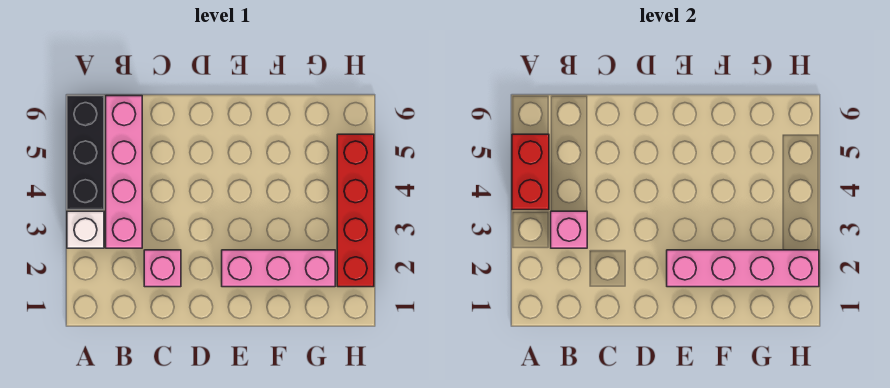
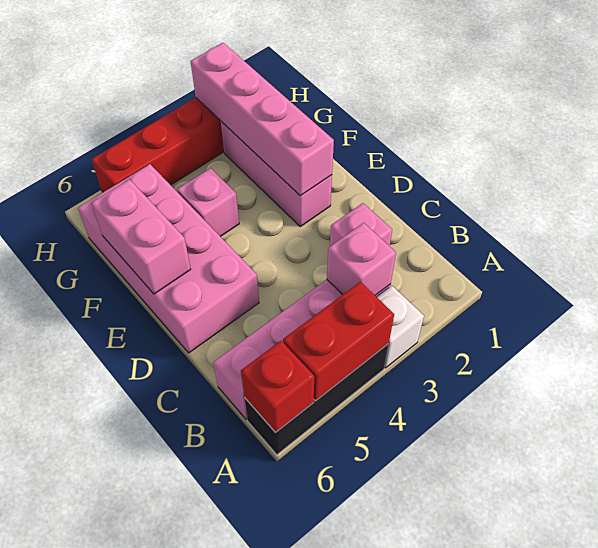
none -> red 1x1 brick [241,341,314,433]
none -> pink 2x4 brick [78,164,259,353]
none -> pink 1x2 brick [92,179,191,294]
none -> pink 1x1 brick [177,168,239,236]

